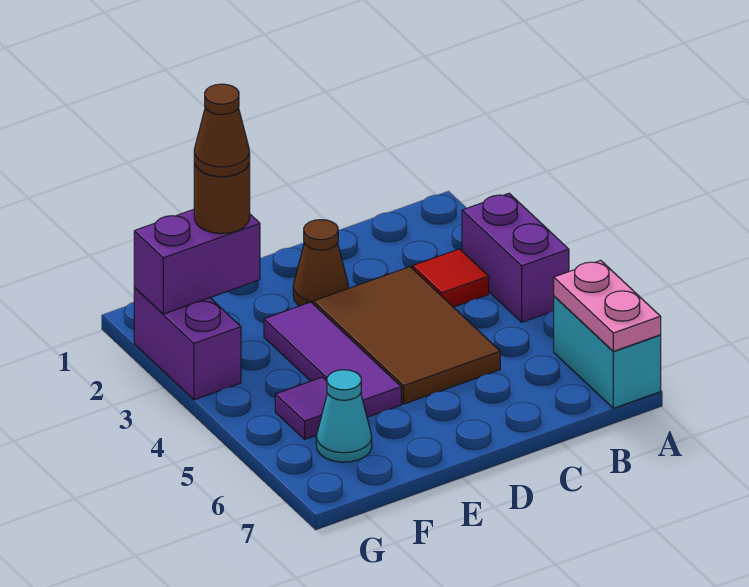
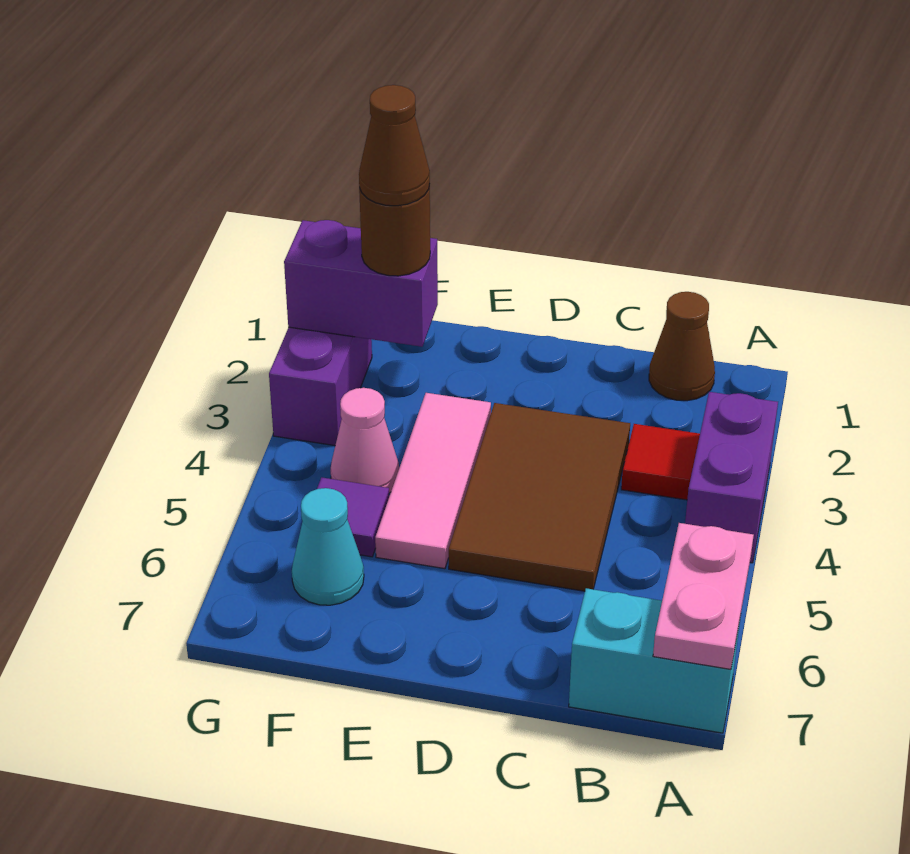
cyan 1x2 brick [554,296,661,408] -> cyan 1x2 brick turned to [569,588,740,733]
brown 1x1 cone [293,220,349,306] -> brown 1x1 cone moved to [649,292,715,401]
purple 1x3 tile [264,302,401,417] -> pink 1x3 tile [375,393,491,569]
none -> pink 1x1 cone [331,388,399,493]

